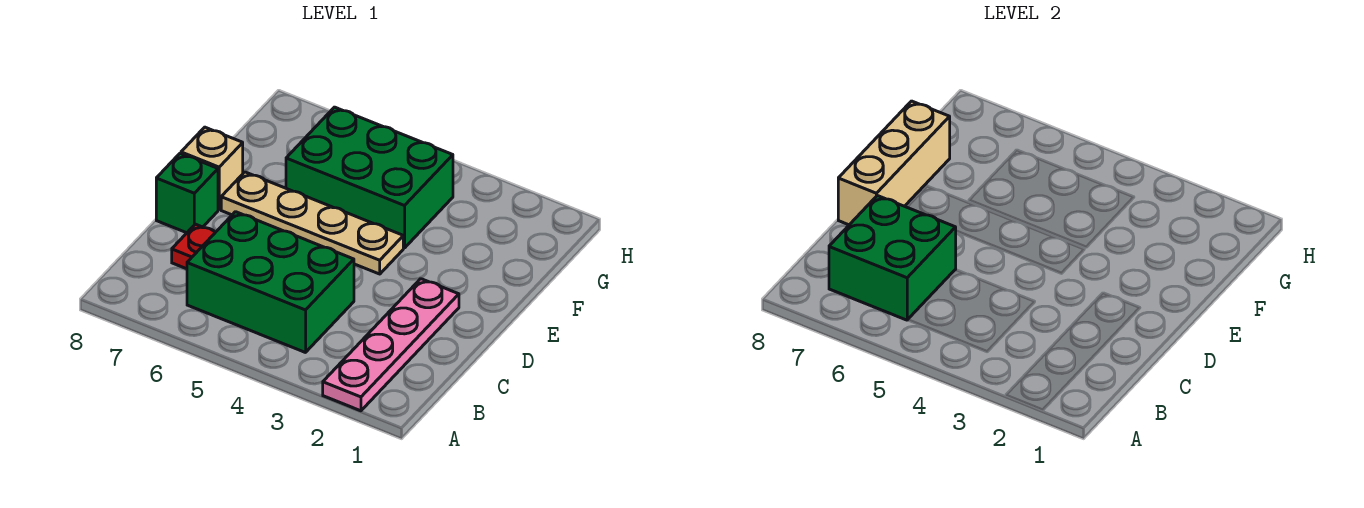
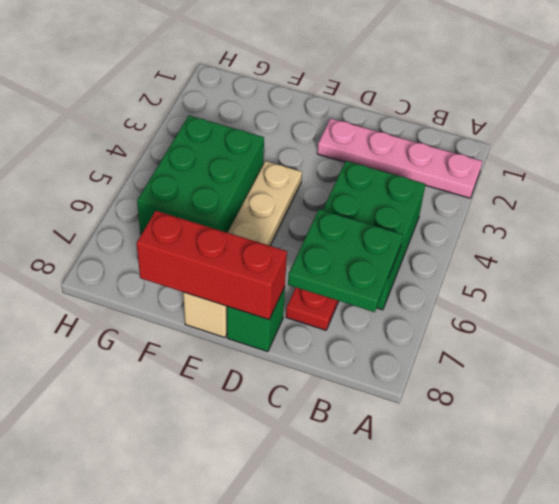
green 2x2 brick [829,196,956,320] -> green 2x2 plate [288,209,403,312]
tan 1x3 brick [838,101,950,225] -> red 1x3 brick [136,211,287,320]

